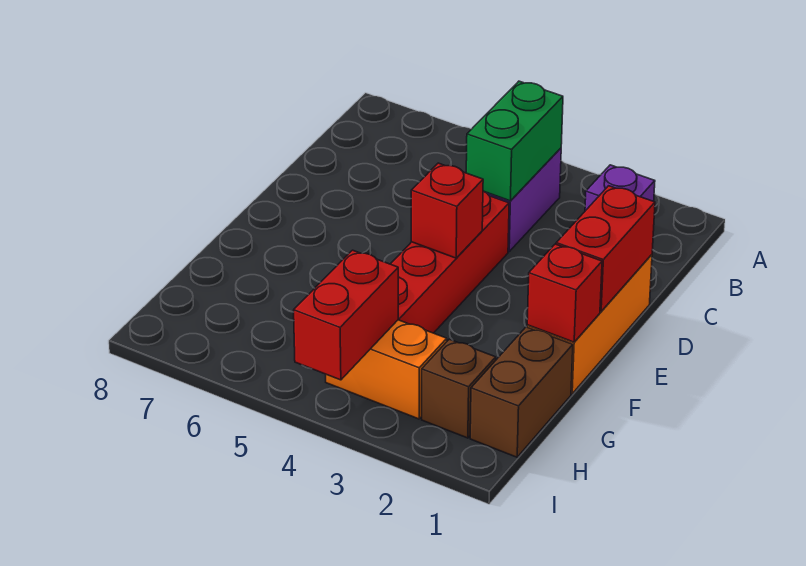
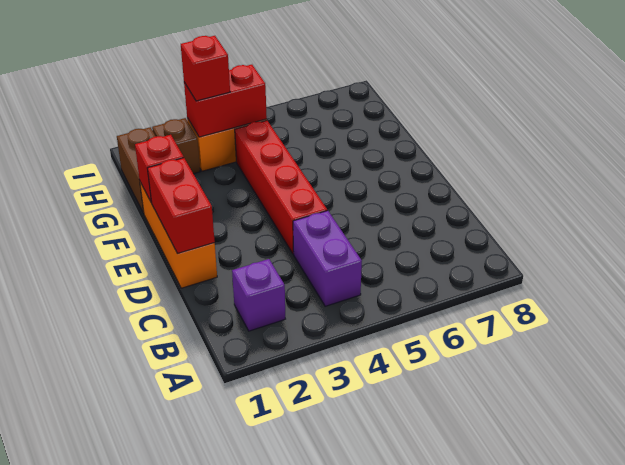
green 1x2 brick [466,81,563,201] -> none
red 1x1 brick [411,163,483,258] -> red 1x1 brick moved to [181,36,230,101]
red 1x2 brick [294,250,398,380] -> red 1x2 brick turned to [184,65,267,137]

